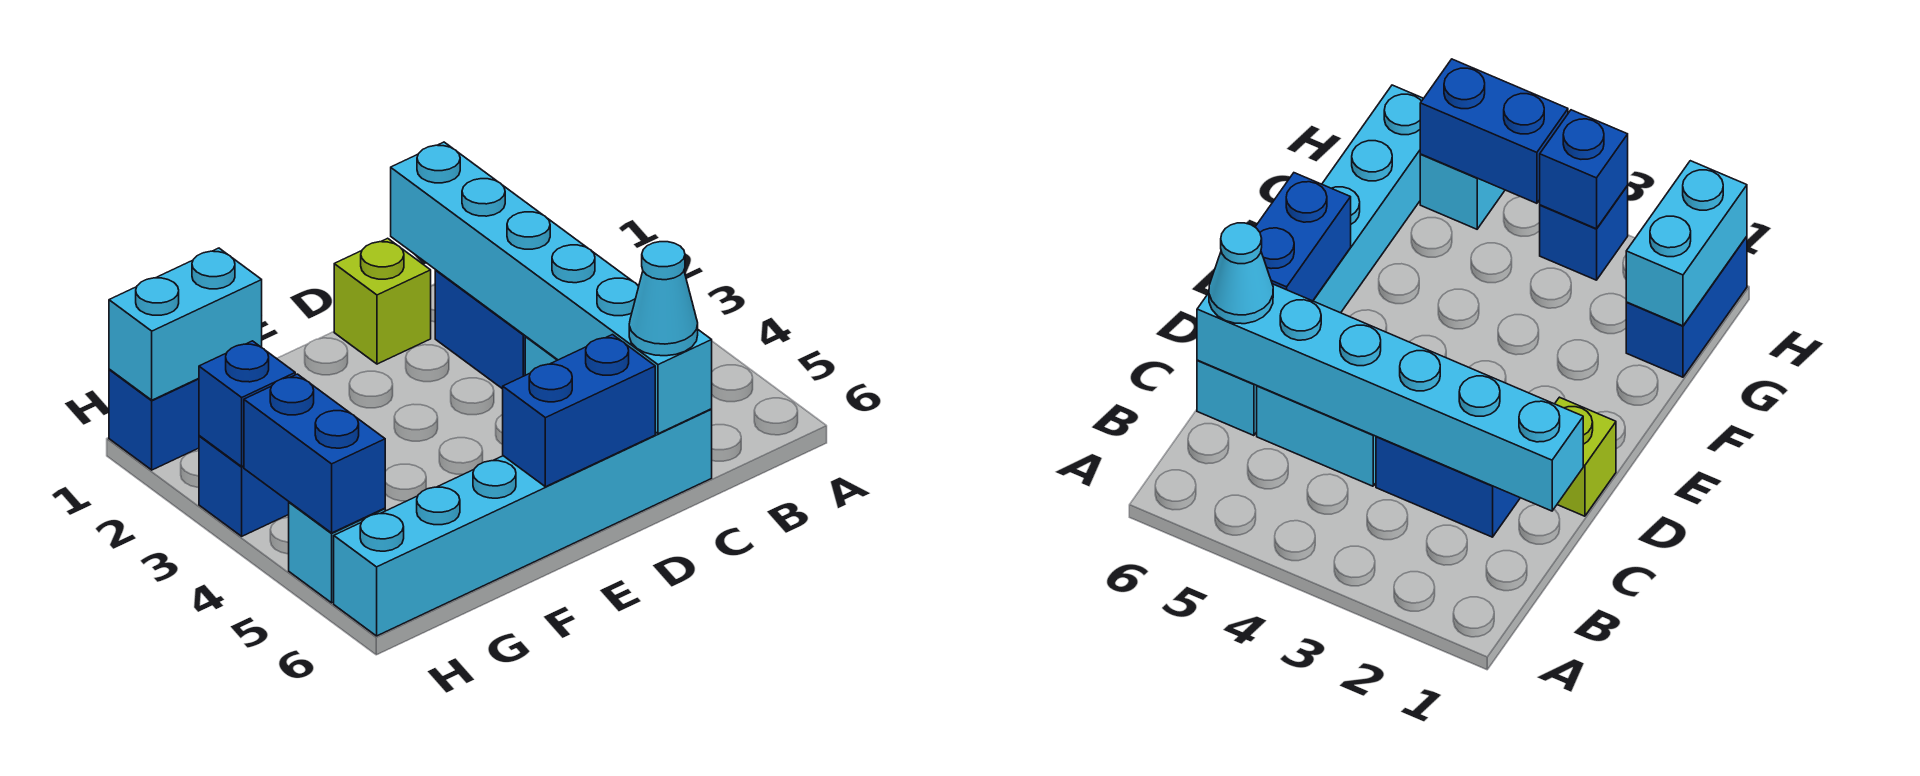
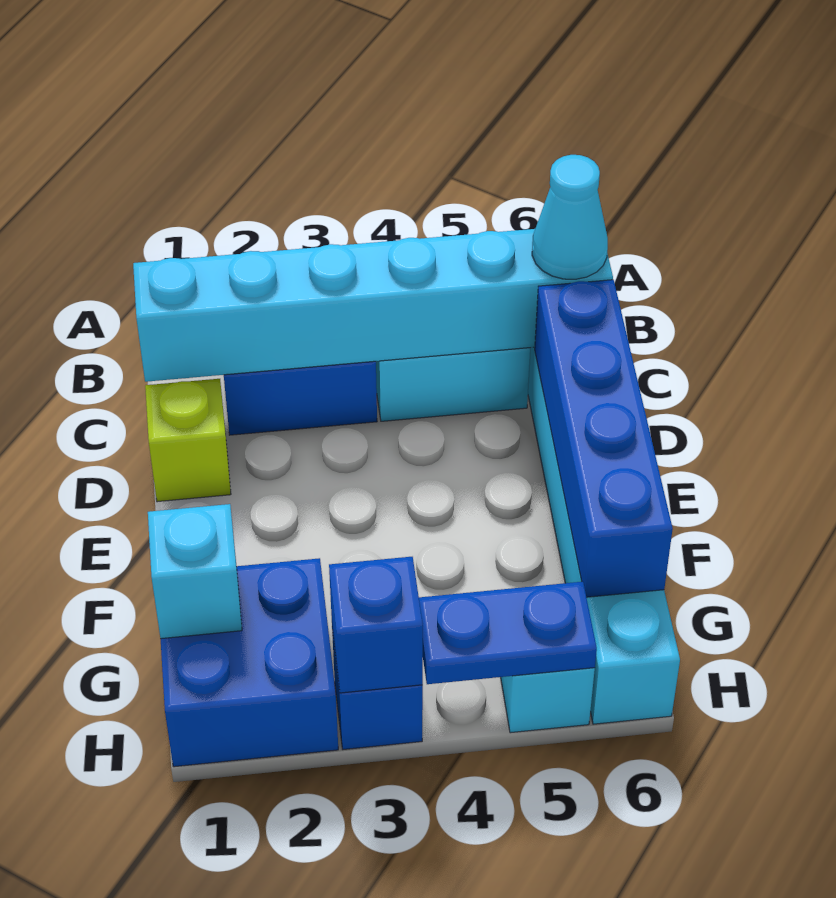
blue 1x2 brick [503,335,655,487] -> blue 1x4 brick [535,280,673,597]
blue 1x2 brick [109,369,199,470] -> blue 2x2 brick [161,558,338,767]
cyan 1x2 brick [109,248,262,400] -> cyan 1x1 brick [148,504,242,639]
blue 1x2 brick [244,374,385,533] -> blue 1x2 plate [419,581,597,684]

